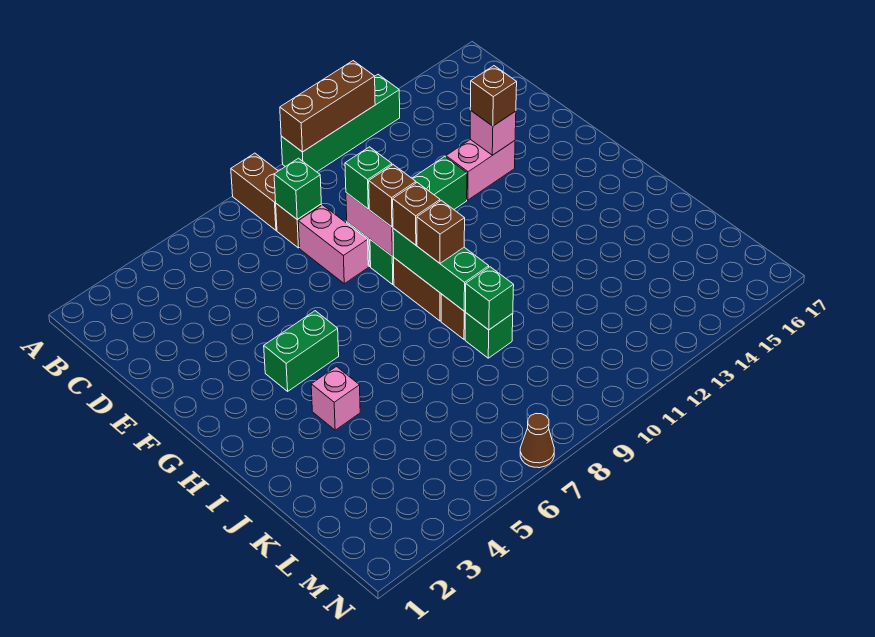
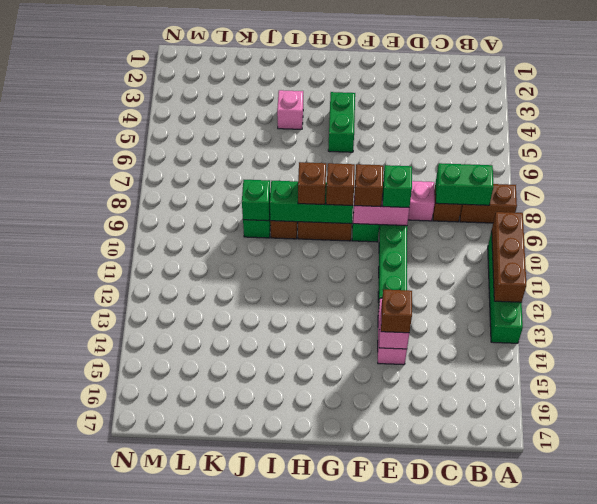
green 1x1 brick [274,158,321,219] -> green 1x2 brick [436,163,493,205]
brown 1x1 cone [520,414,554,468] -> none

